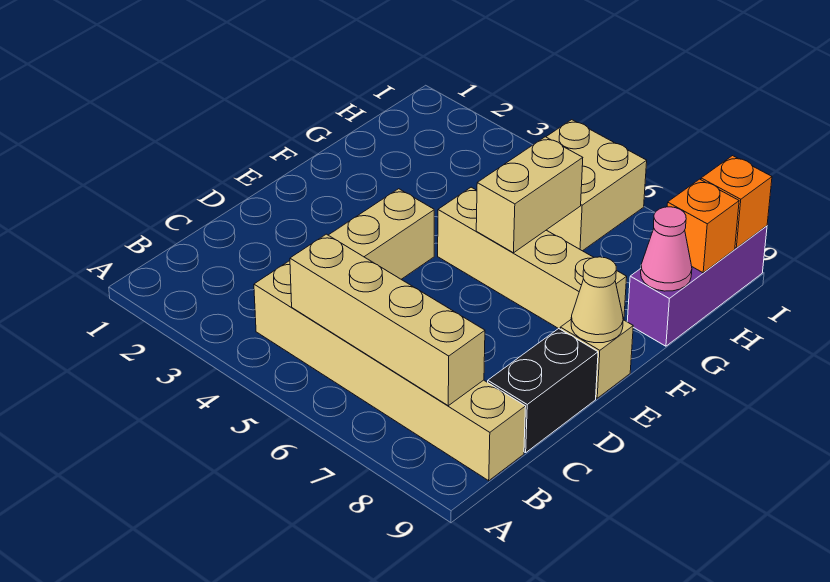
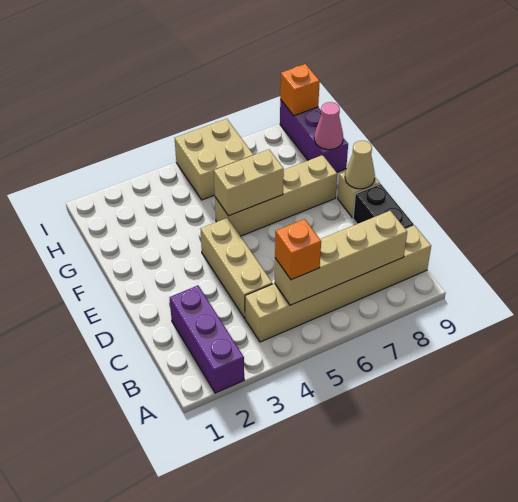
none -> purple 1x3 brick [170,285,244,393]
tan 1x2 brick [476,137,583,253] -> tan 1x2 brick turned to [214,150,284,216]
orange 1x1 brick [667,179,739,273] -> orange 1x1 brick moved to [275,219,321,280]

